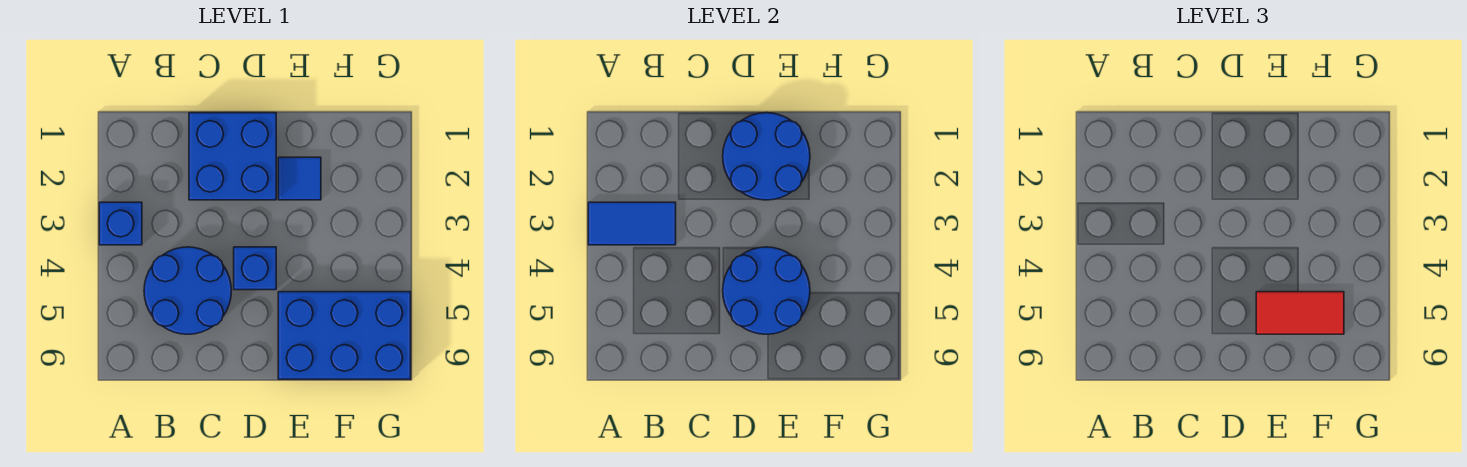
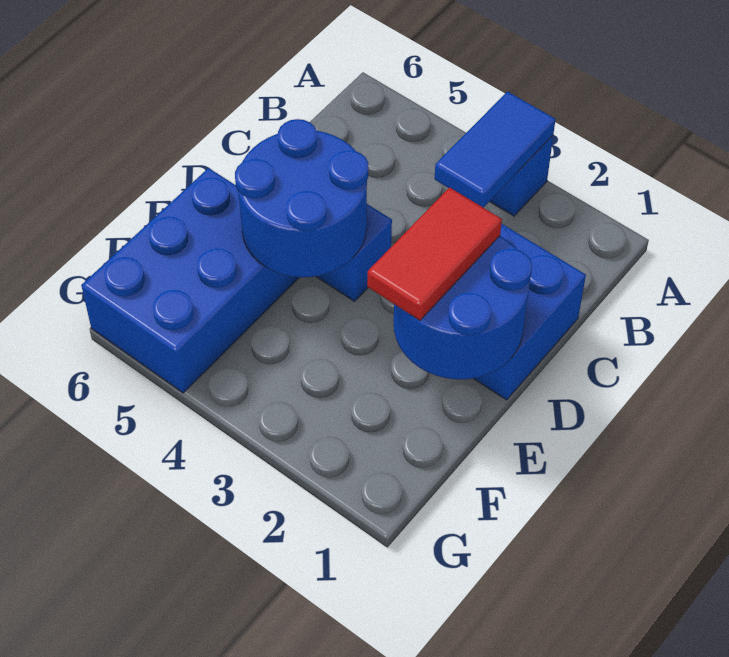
blue 2x2 round brick [144,247,232,334] -> none
blue 1x1 tile [278,157,321,200] -> none
red 1x2 tile [1256,292,1344,334] -> red 1x2 tile moved to [367,188,502,321]

